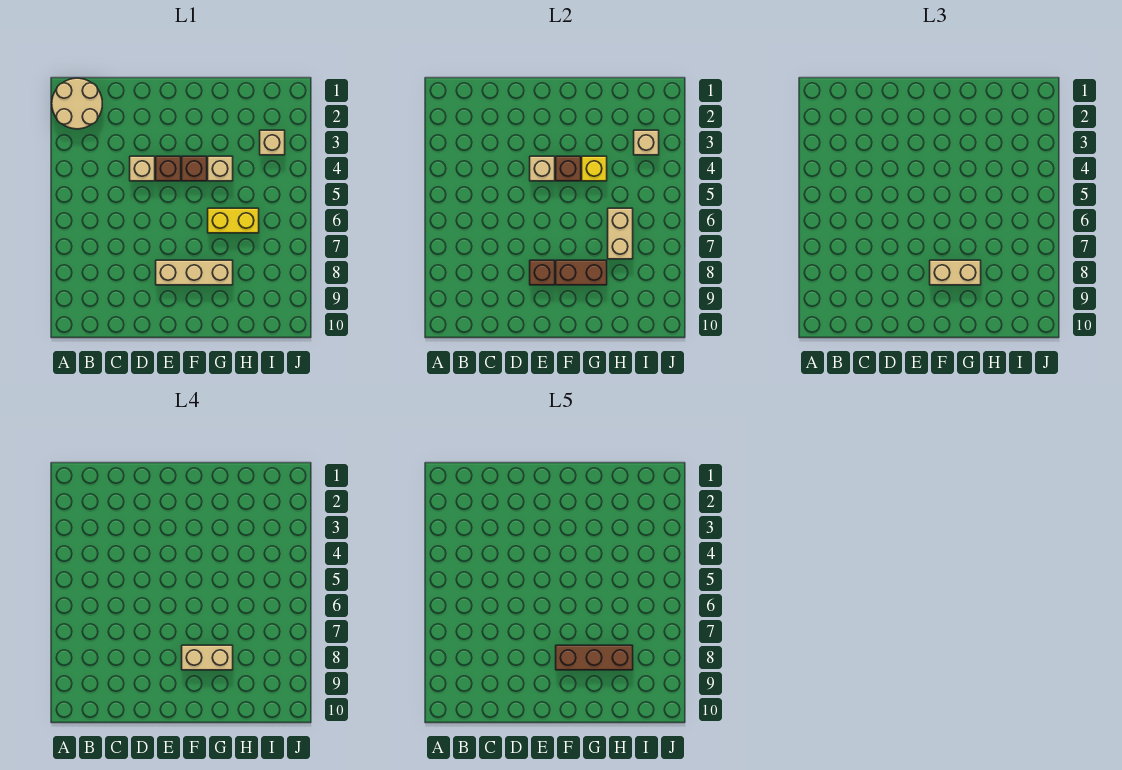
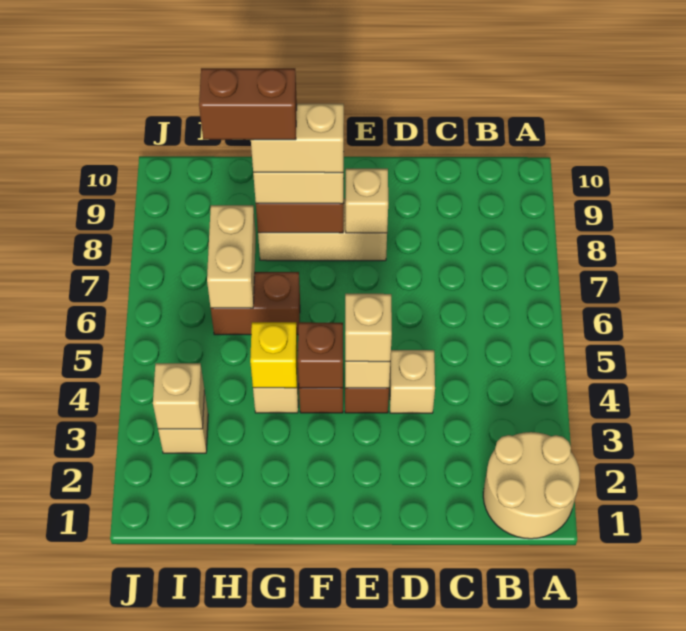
none -> tan 1x1 brick [345,294,392,362]
brown 1x1 brick [530,260,555,285] -> tan 1x1 brick [346,169,388,233]
brown 1x3 brick [556,645,633,670] -> brown 1x2 brick [199,68,297,140]
yellow 1x2 brick [208,208,259,233] -> brown 1x2 brick [211,272,300,335]

